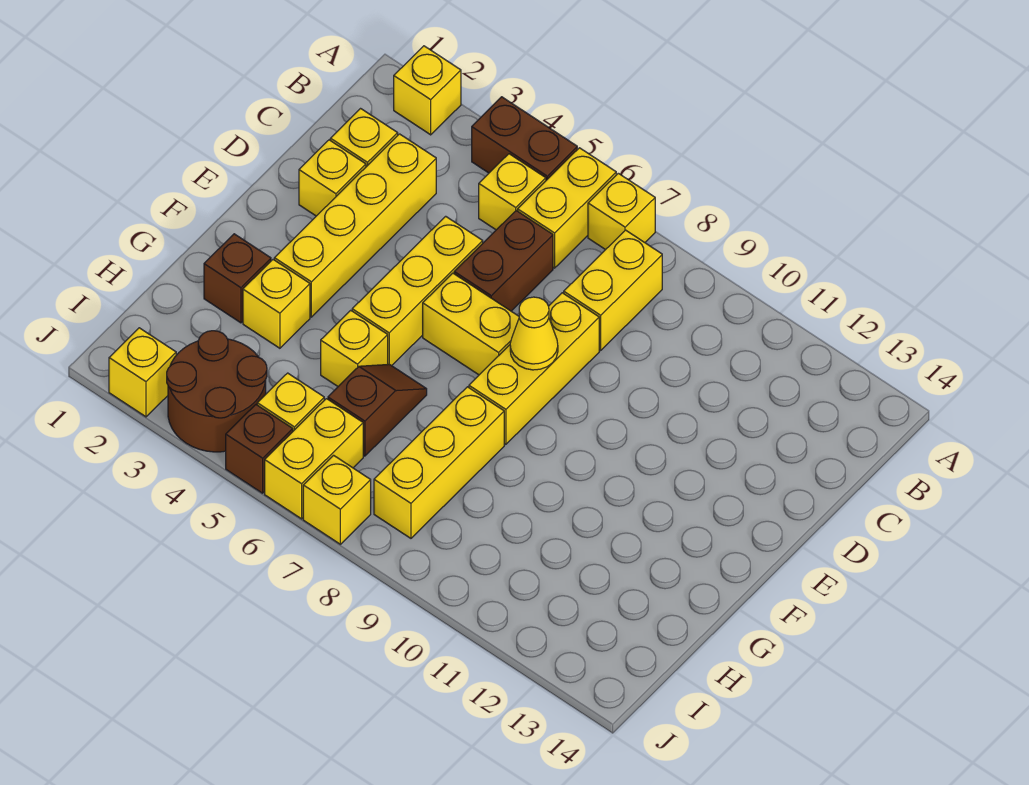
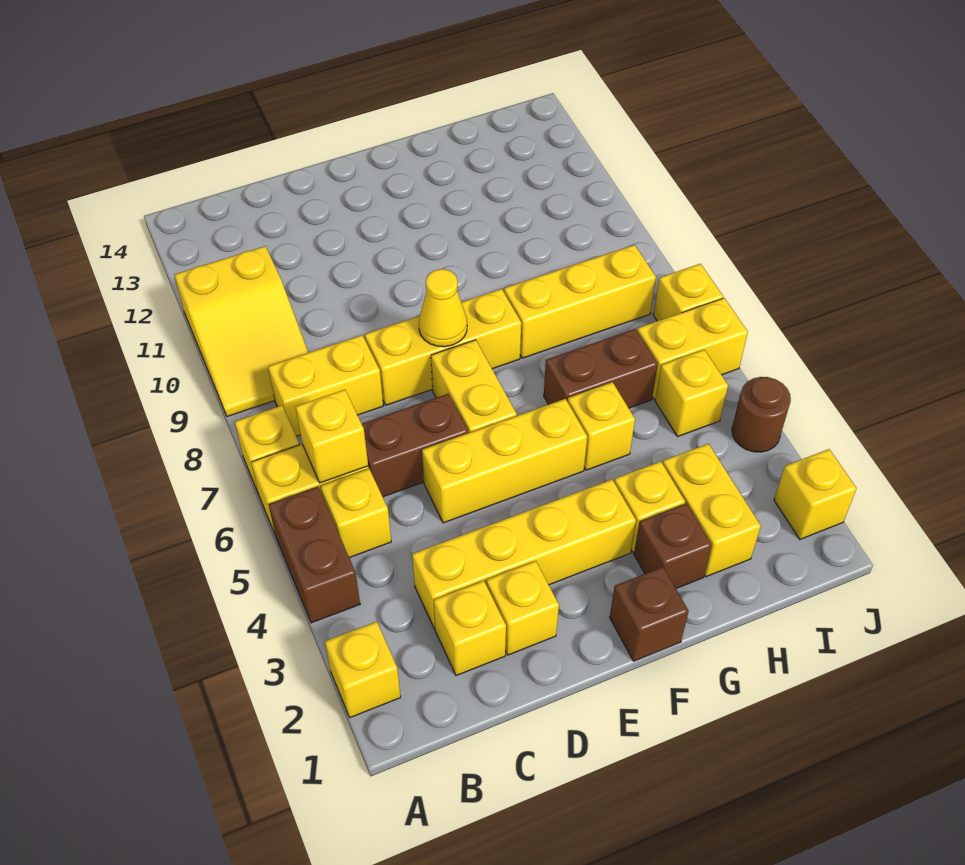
none -> yellow 2x3 slope [174,246,308,417]
none -> yellow 1x1 brick [296,390,368,483]
brown 1x2 slope [328,364,427,456] -> brown 1x2 brick [544,329,658,408]
none -> yellow 1x2 brick [663,444,761,577]
brown 2x2 round brick [167,331,267,452] -> brown 1x1 round brick [732,377,791,452]
brown 1x1 brick [226,405,293,493] -> brown 1x1 brick moved to [610,567,689,661]

